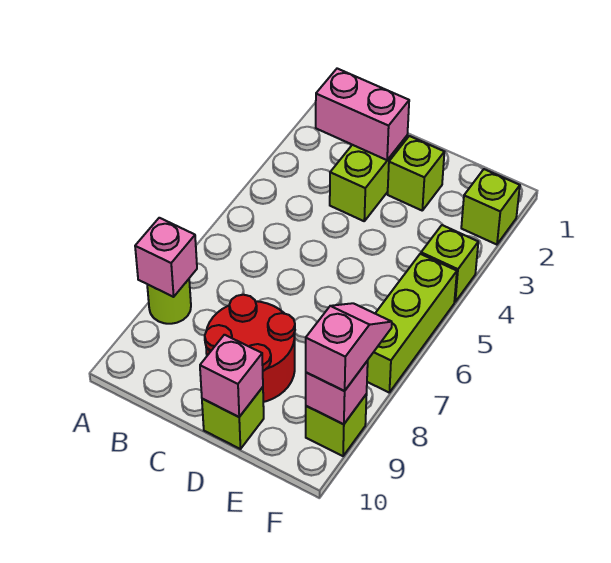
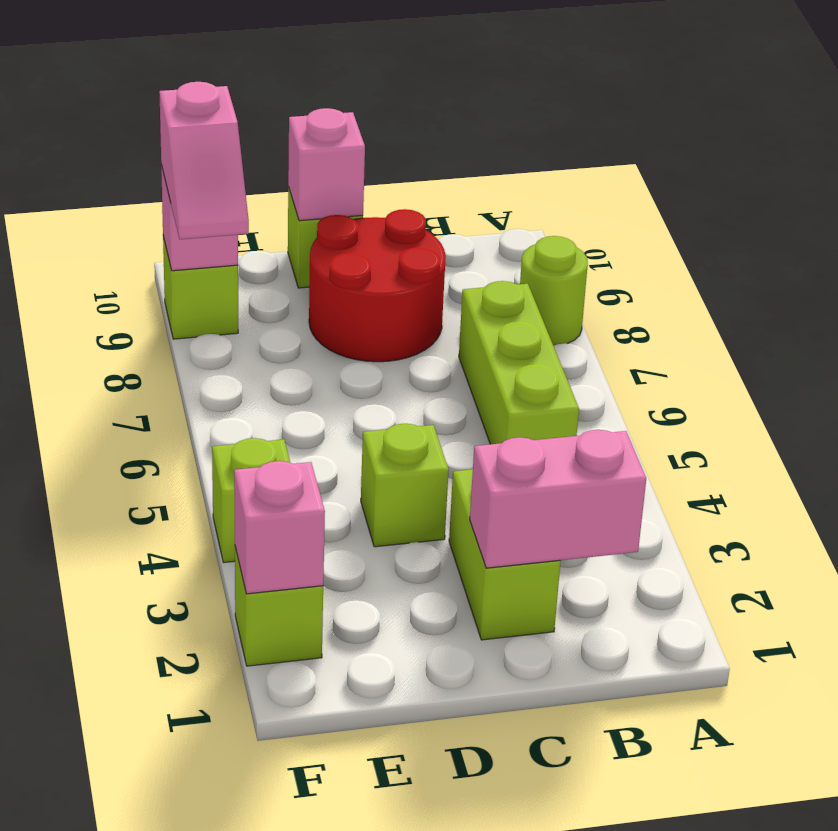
pink 1x1 brick [135,218,197,297] -> pink 1x1 brick moved to [234,461,325,594]
lime 1x1 brick [388,136,444,210] -> lime 1x1 brick moved to [361,424,449,547]
lime 1x3 brick [367,254,457,392] -> lime 1x3 brick moved to [459,281,579,444]

